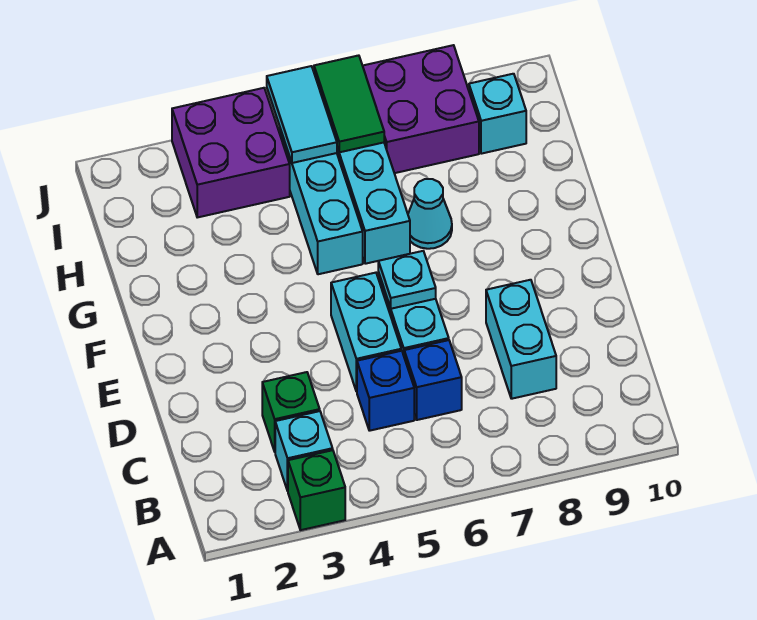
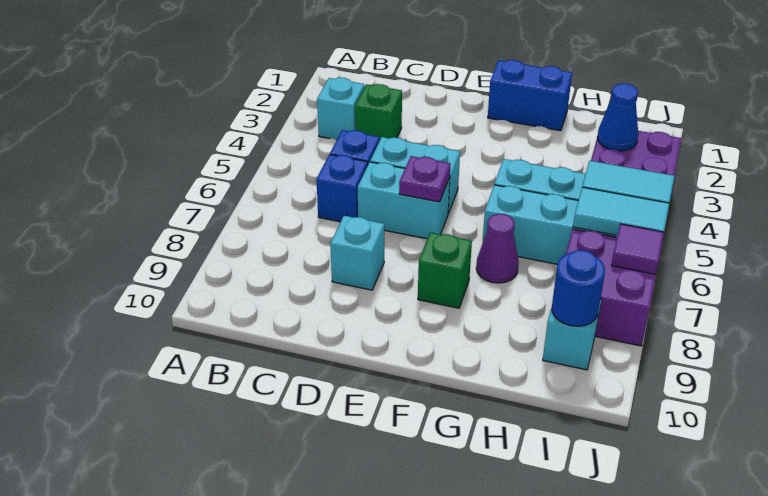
green 1x1 brick [288,450,345,530] -> green 1x1 brick moved to [418,232,472,308]
cyan 1x2 brick [486,280,556,399] -> cyan 1x1 brick [330,216,384,290]
cyan 1x1 plate [378,251,436,309] -> purple 1x1 plate [399,156,451,202]
none -> blue 1x2 brick [488,60,572,131]
cyan 1x1 cone [408,179,452,249] -> purple 1x1 cone [476,214,519,283]
none -> blue 1x1 cone [598,84,638,151]
green 1x2 tile [314,55,384,152] -> cyan 1x2 tile [573,187,669,235]
none -> blue 1x1 round brick [552,250,605,326]
none -> purple 1x1 tile [611,224,664,274]

